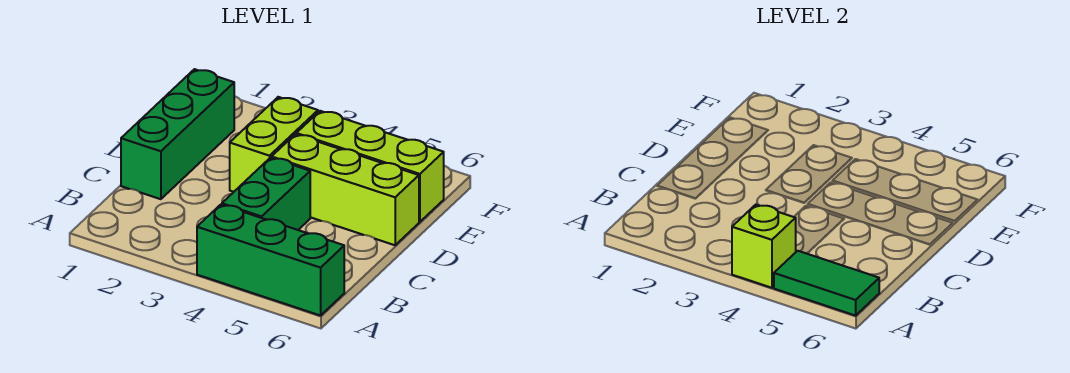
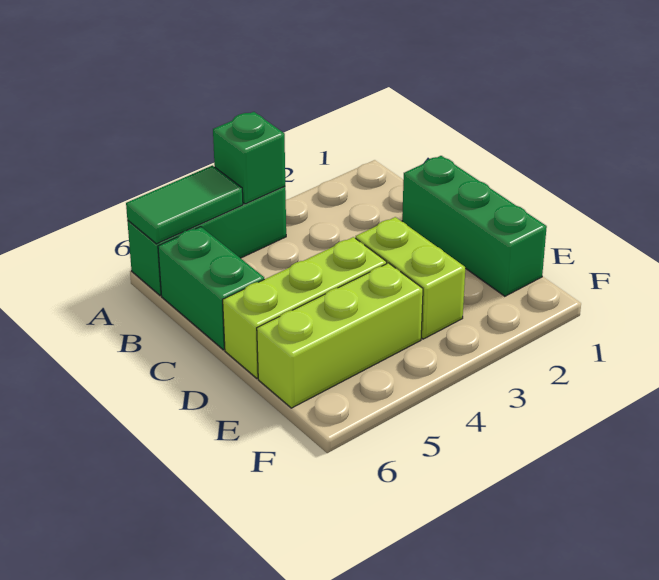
lime 1x1 brick [732,205,796,288] -> green 1x1 brick [213,112,285,204]
green 1x2 brick [222,158,310,230] -> green 1x2 brick moved to [158,227,264,350]

